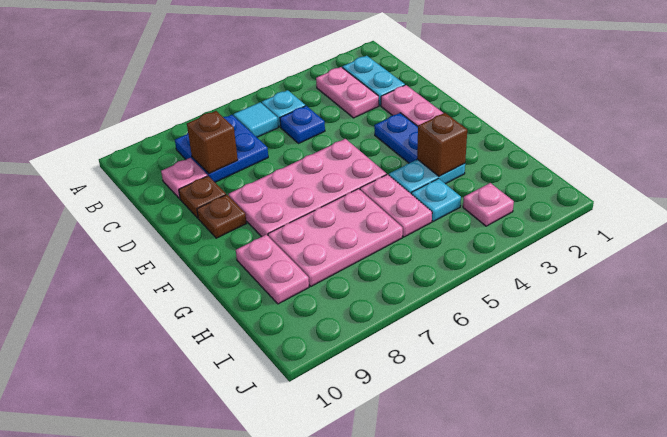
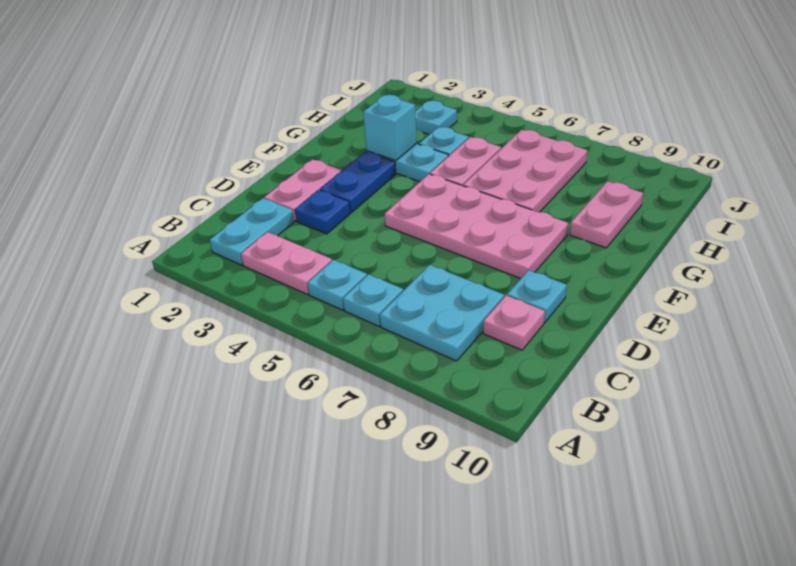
pink 1x2 plate [316,67,379,118] -> pink 1x2 plate turned to [241,232,332,294]
cyan 1x1 tile [233,102,278,137] -> cyan 1x1 plate [343,274,403,326]
blue 2x2 plate [175,115,268,182] -> cyan 2x2 plate [380,265,504,361]
blue 1x1 plate [280,106,325,144] -> blue 1x1 plate moved to [295,190,350,234]
brown 1x1 brick [187,111,238,174] -> none
brown 1x1 plate [179,176,226,218] -> cyan 1x1 plate [507,270,567,322]
brown 1x1 plate [197,195,247,238] -> none
brown 1x1 brick [417,113,467,176] -> cyan 1x1 brick [363,95,417,161]
pink 2x3 plate [268,189,403,286] -> pink 2x3 plate turned to [463,130,587,212]
pink 1x1 plate [463,183,514,226] -> cyan 1x1 plate [415,101,457,135]

